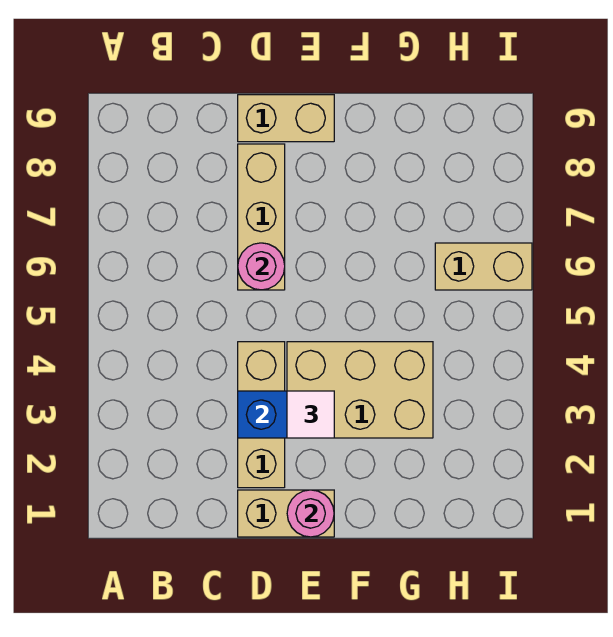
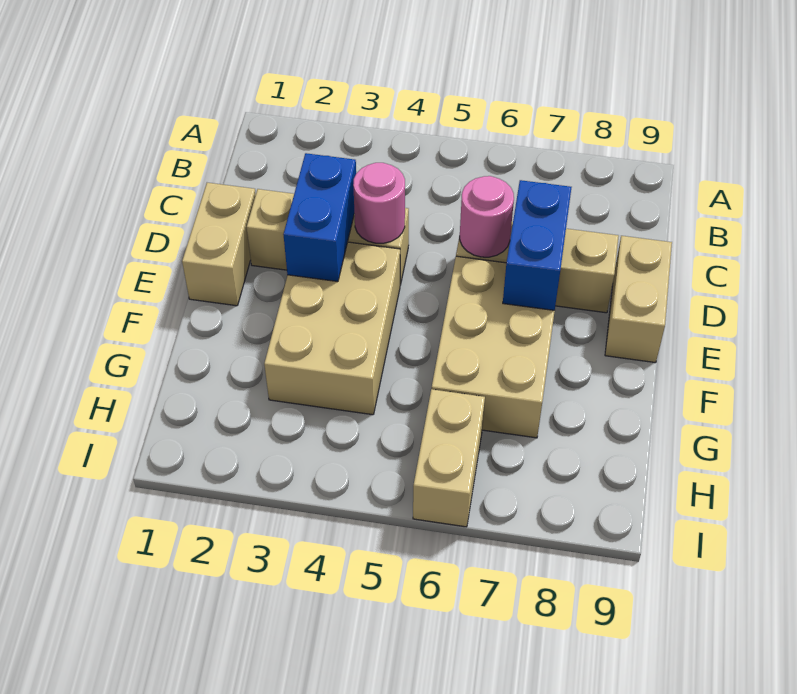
none -> blue 1x2 brick [503,180,572,310]
pink 1x1 round brick [287,490,334,537] -> pink 1x1 round brick moved to [353,163,405,243]
white 1x1 tile [287,391,334,438] -> none
none -> tan 2x3 brick [432,256,555,438]

